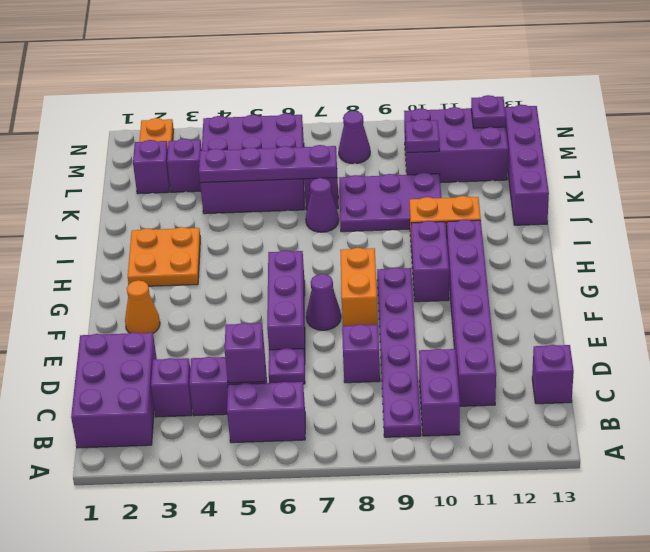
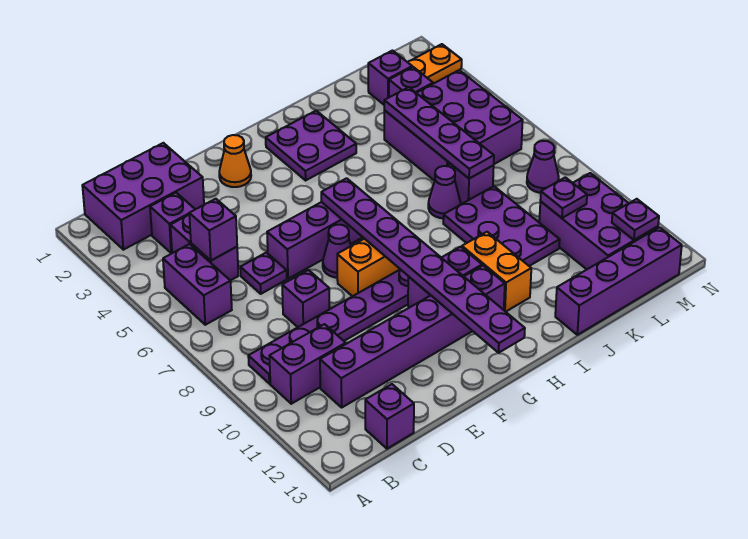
none -> purple 1x8 plate [321,178,525,353]
orange 2x2 plate [128,227,200,286] -> purple 2x2 plate [266,111,356,180]

